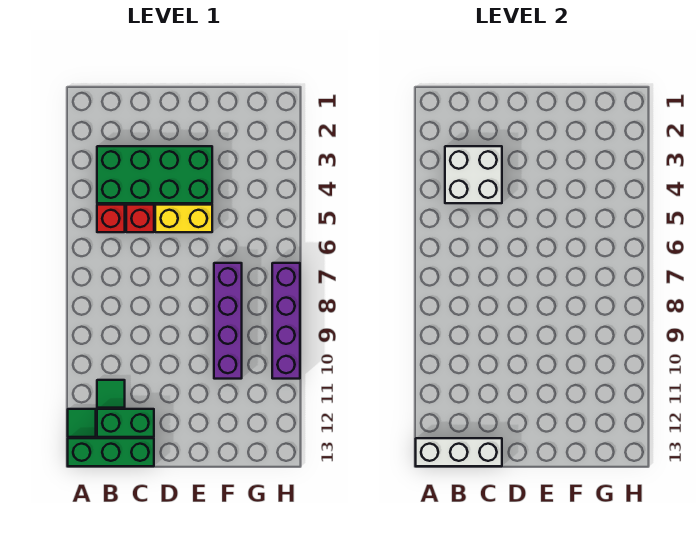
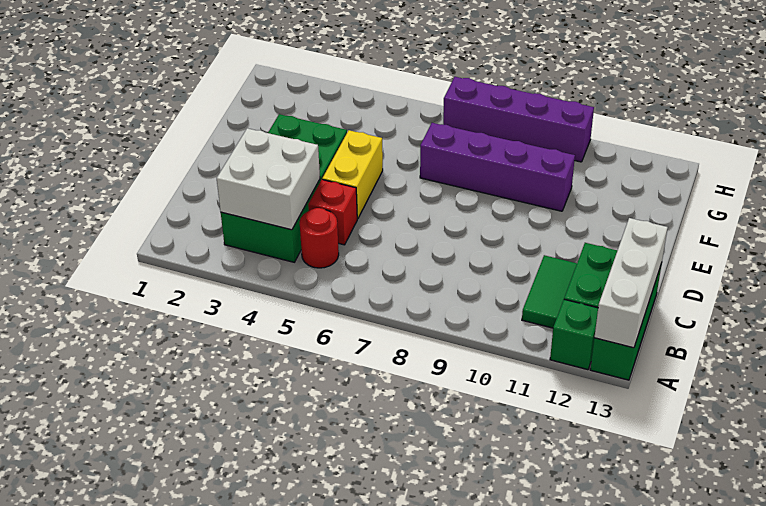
green 1x1 tile [68,409,96,437] -> green 1x1 brick [550,300,598,370]
red 1x1 brick [97,205,125,232] -> red 1x1 round brick [300,208,339,268]
green 1x1 tile [97,380,125,408] -> green 1x2 tile [522,255,577,328]

